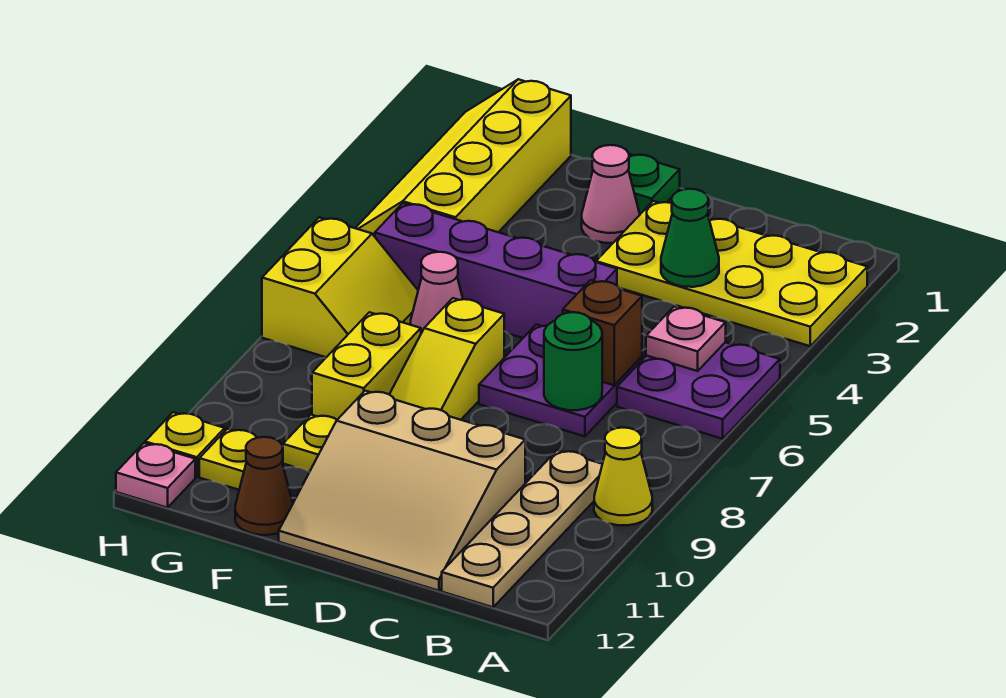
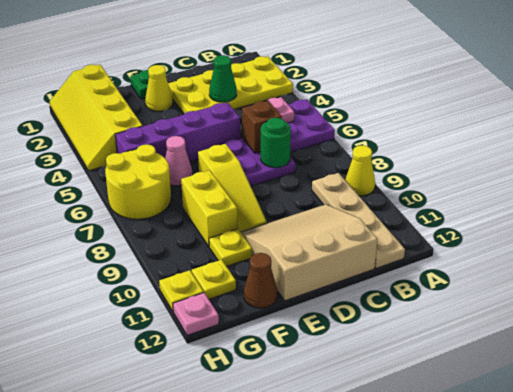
tan 3x3 slope [279,391,525,591] -> tan 3x3 slope turned to [241,204,377,301]
pink 1x1 cone [582,145,640,243] -> yellow 1x1 cone [145,65,173,111]
yellow 2x2 slope [262,217,418,357] -> yellow 2x2 round brick [105,144,171,219]

